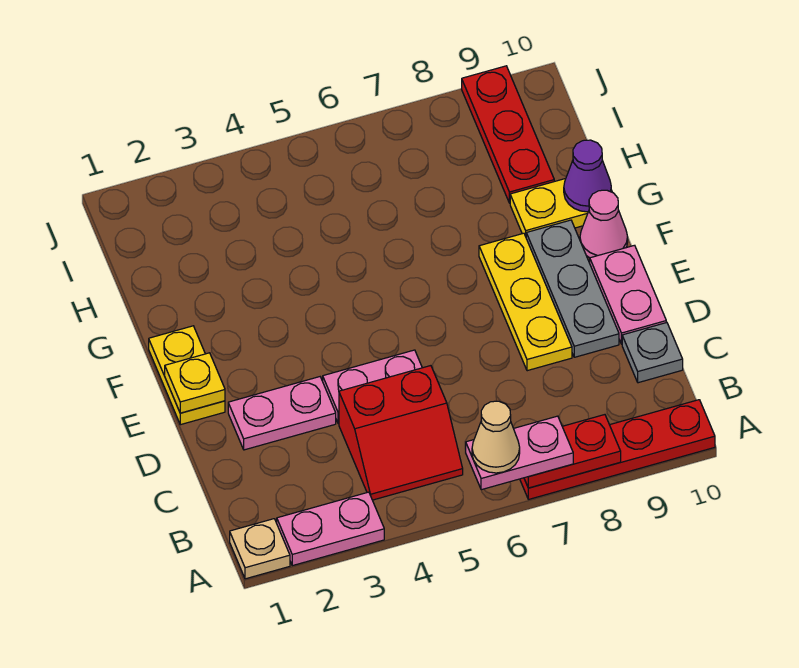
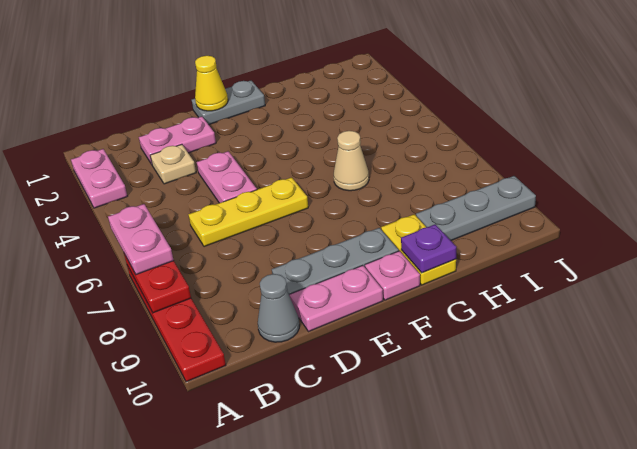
tan 1x1 plate [230,519,290,579] -> tan 1x1 plate moved to [150,144,196,184]
tan 1x1 cone [472,401,520,473] -> tan 1x1 cone moved to [334,131,369,191]
red 2x2 slope [339,366,463,500] -> none
grey 1x1 plate [622,322,683,383] -> grey 1x1 cone [258,274,299,342]
pink 1x2 plate [228,377,336,450] -> pink 1x2 plate turned to [139,116,216,164]
yellow 1x3 plate [479,233,572,371] -> yellow 1x3 plate moved to [188,177,308,247]
yellow 1x2 plate [149,326,225,425] -> grey 1x2 plate [192,81,265,125]
yellow 1x1 plate [165,353,225,413] -> yellow 1x1 cone [195,56,228,111]
pink 1x1 cone [580,190,628,258] -> pink 1x1 plate [365,251,420,300]
purple 1x1 cone [564,140,611,212] -> purple 1x1 plate [401,224,456,273]
red 1x3 plate [462,66,554,203] -> grey 1x3 plate [416,176,536,240]

